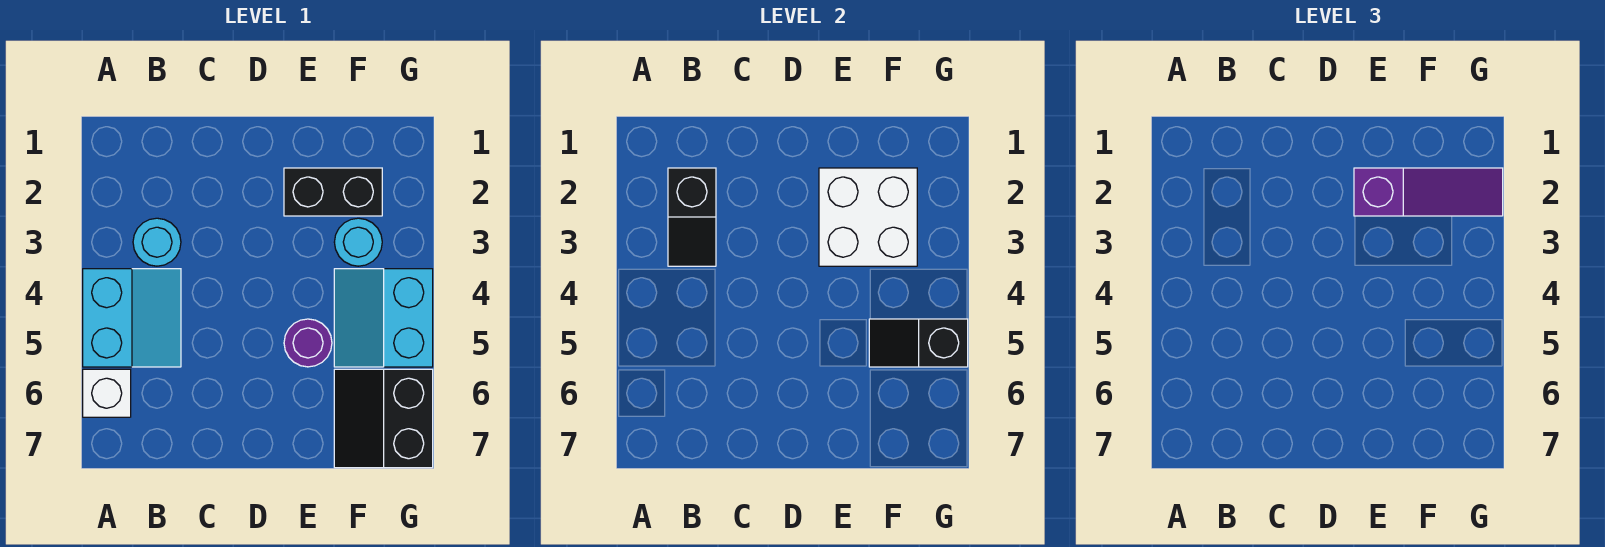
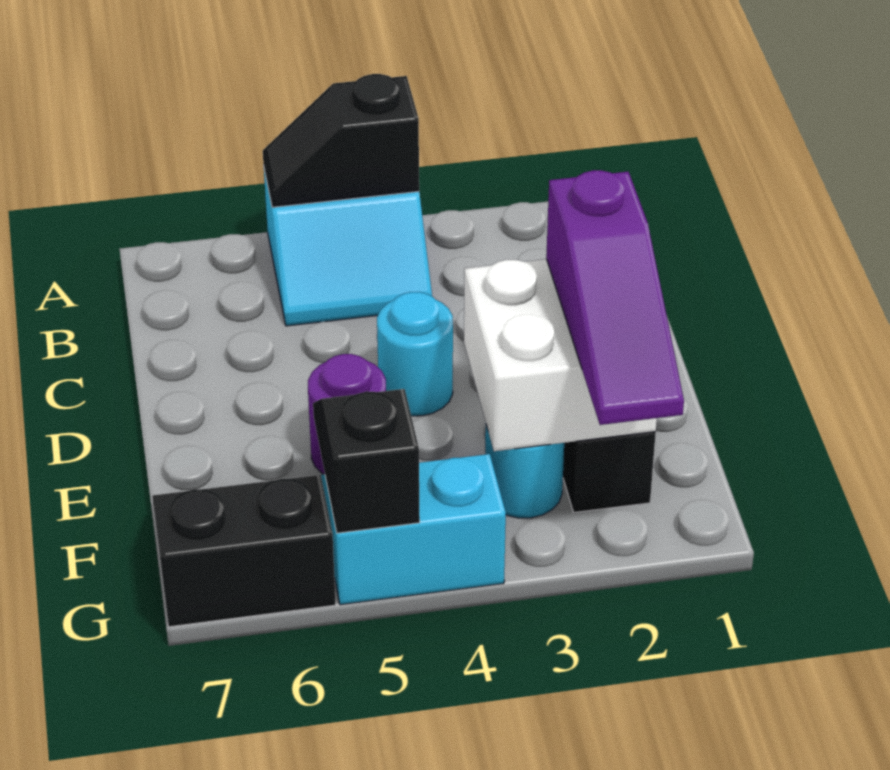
white 1x1 brick [83,369,131,417] -> none
black 1x2 slope [668,168,716,266] -> black 1x2 slope moved to [263,74,419,207]
cyan 1x1 round brick [133,218,181,266] -> cyan 1x1 round brick moved to [377,292,453,416]

